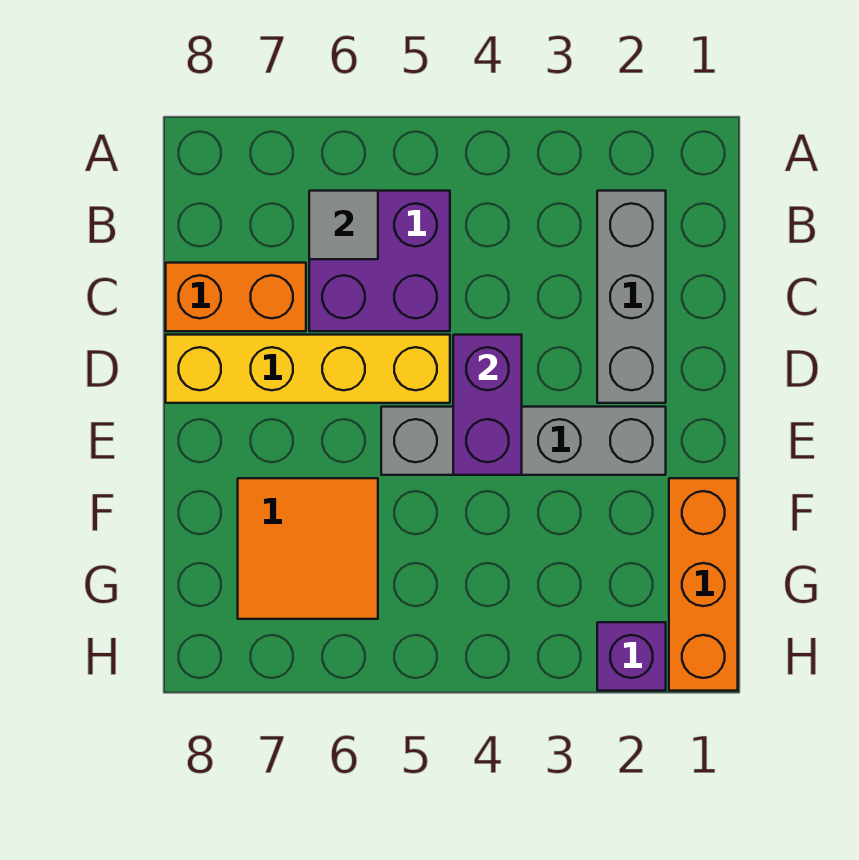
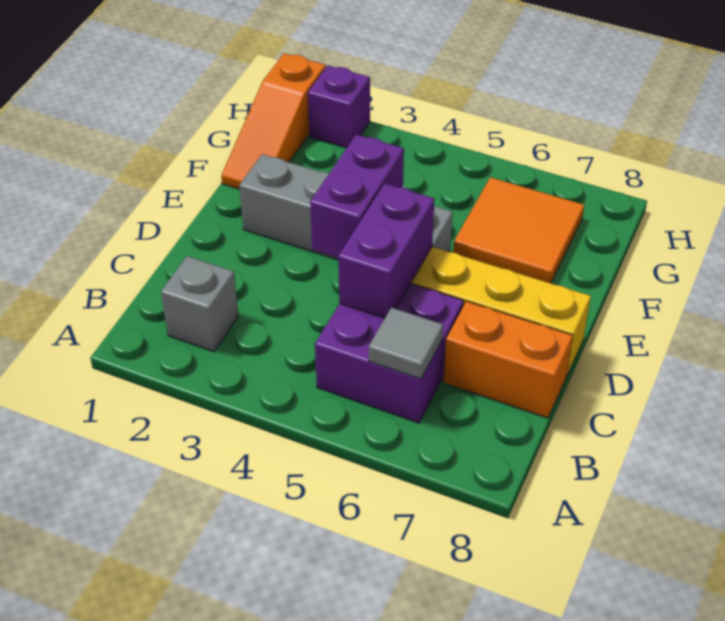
grey 1x3 brick [597,191,666,403] -> grey 1x1 brick [161,256,238,352]
none -> purple 1x2 brick [338,183,434,318]
orange 1x3 brick [669,478,738,691] -> orange 1x3 slope [221,53,326,189]

